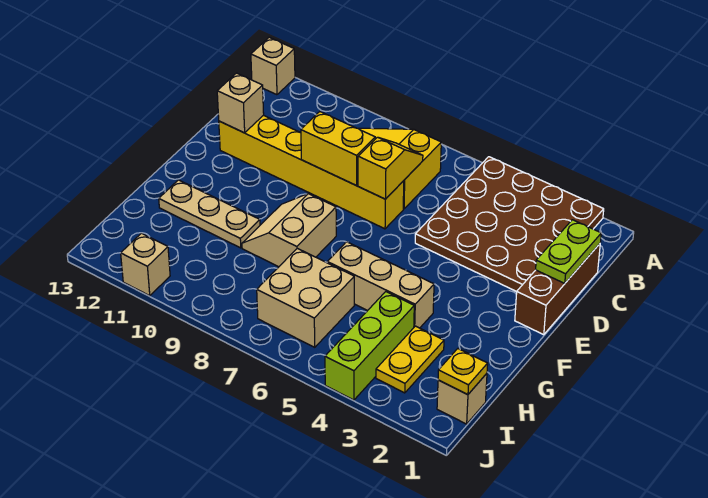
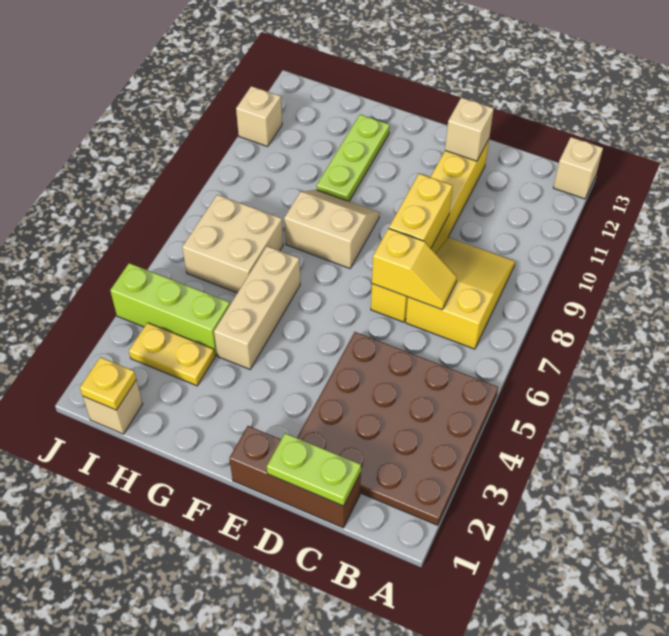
tan 1x3 plate [159,180,260,248] -> lime 1x3 plate [317,115,390,202]

